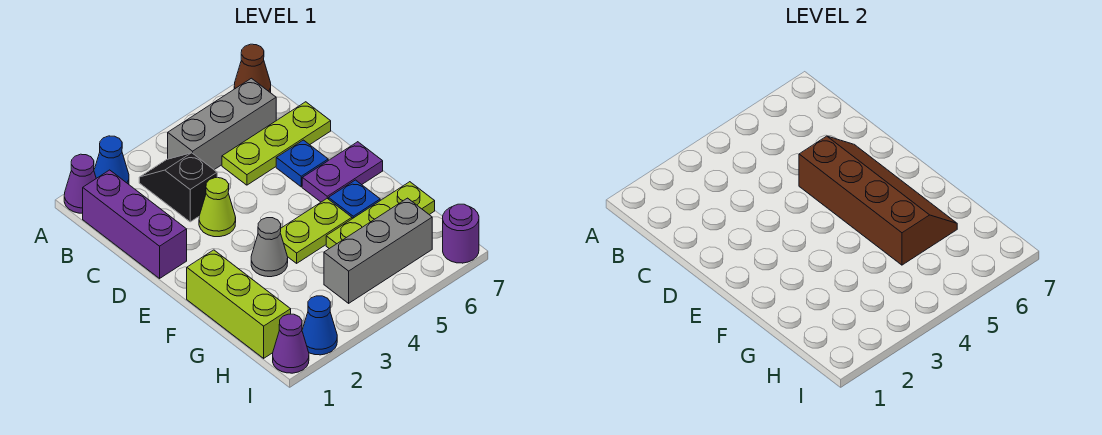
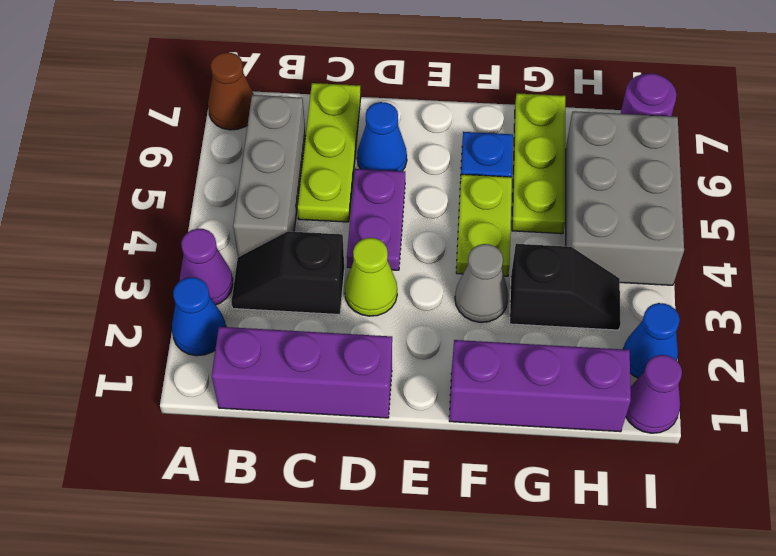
purple 1x1 cone [64,154,96,213] -> purple 1x1 cone moved to [180,229,233,305]
brown 2x4 slope [799,136,957,265] -> none
blue 1x1 plate [276,140,328,187] -> blue 1x1 cone [357,102,407,171]
purple 1x2 plate [302,142,383,202] -> purple 1x2 plate moved to [347,169,405,270]
lime 1x3 brick [187,250,291,358] -> purple 1x3 brick [449,340,631,432]
none -> black 1x2 slope [510,244,621,330]
grey 1x3 brick [324,198,432,303] -> grey 2x3 brick [566,111,684,285]

